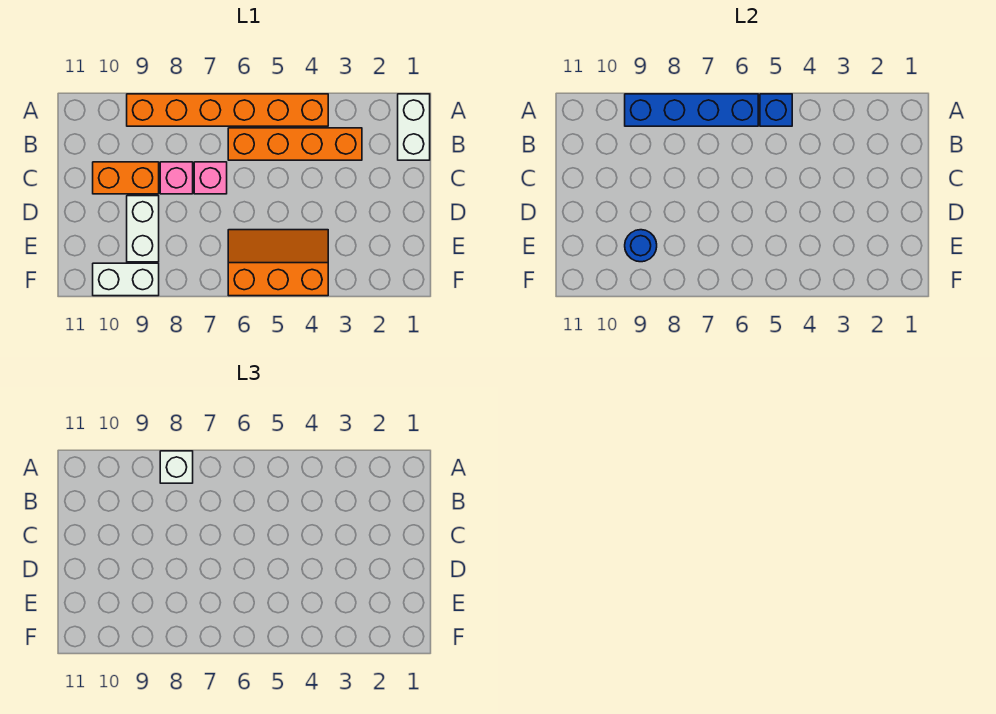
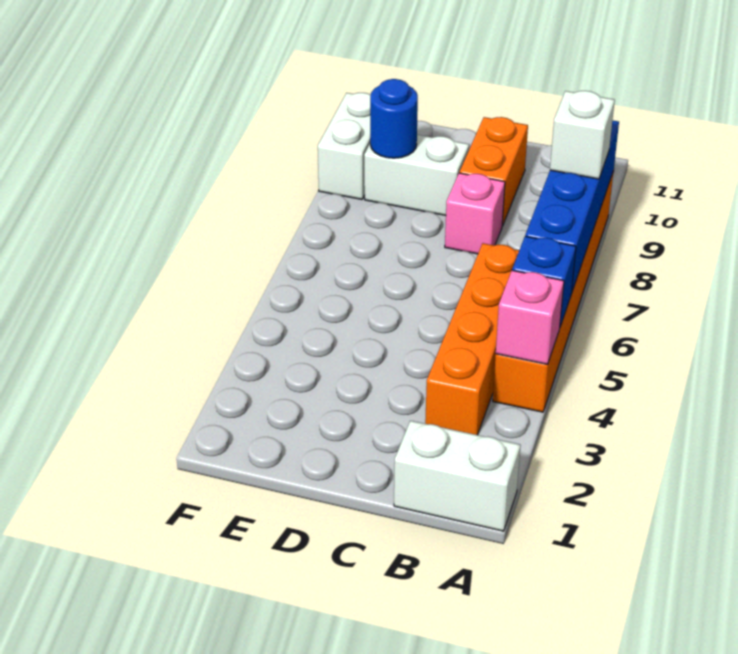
pink 1x1 brick [194,162,227,194] -> pink 1x1 brick moved to [496,270,564,364]
orange 2x3 slope [228,230,328,296] -> none

